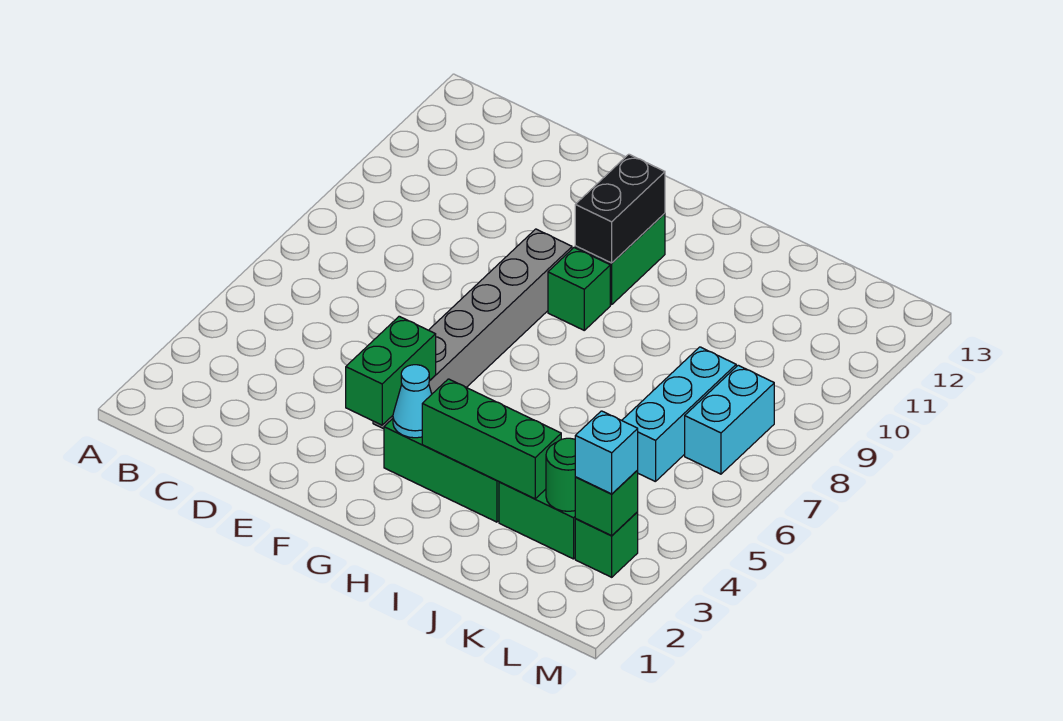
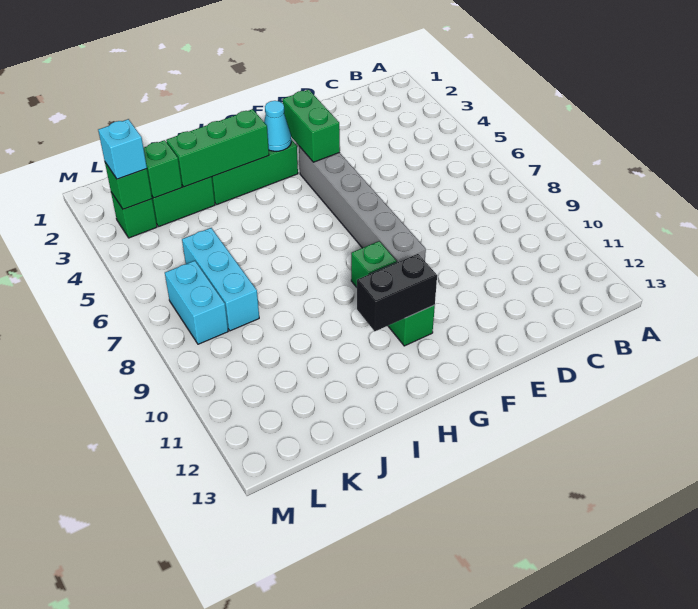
black 1x2 brick [575,154,665,263] -> black 1x2 brick turned to [357,254,437,331]
green 1x1 round brick [546,438,575,511] -> green 1x1 brick [144,140,182,198]

